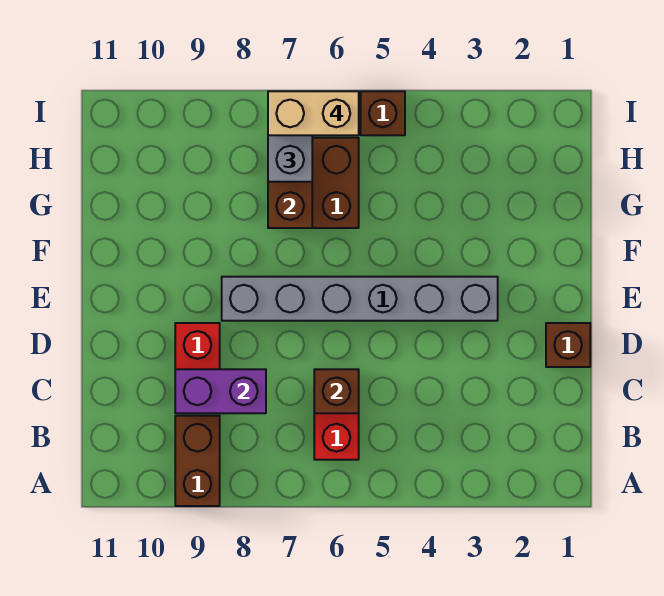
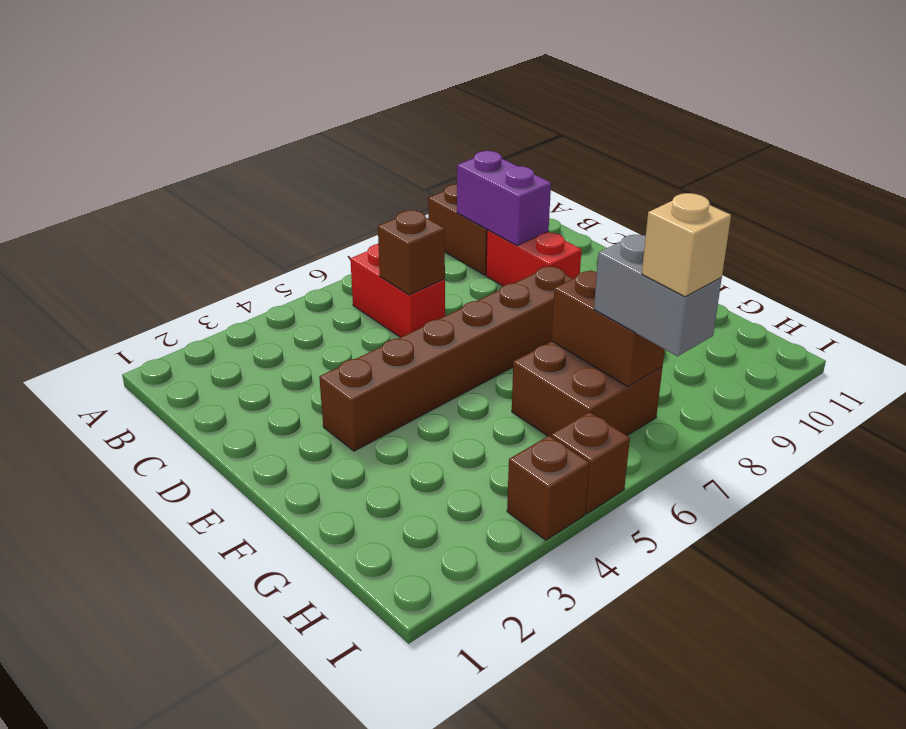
purple 1x2 brick [175,369,266,413] -> purple 1x2 brick turned to [457,151,551,246]
brown 1x1 brick [546,323,590,367] -> brown 1x1 brick moved to [507,436,589,540]
grey 1x6 brick [222,277,498,321] -> brown 1x6 brick [319,266,573,451]
tan 1x2 brick [268,91,359,135] -> tan 1x1 brick [642,193,731,297]

